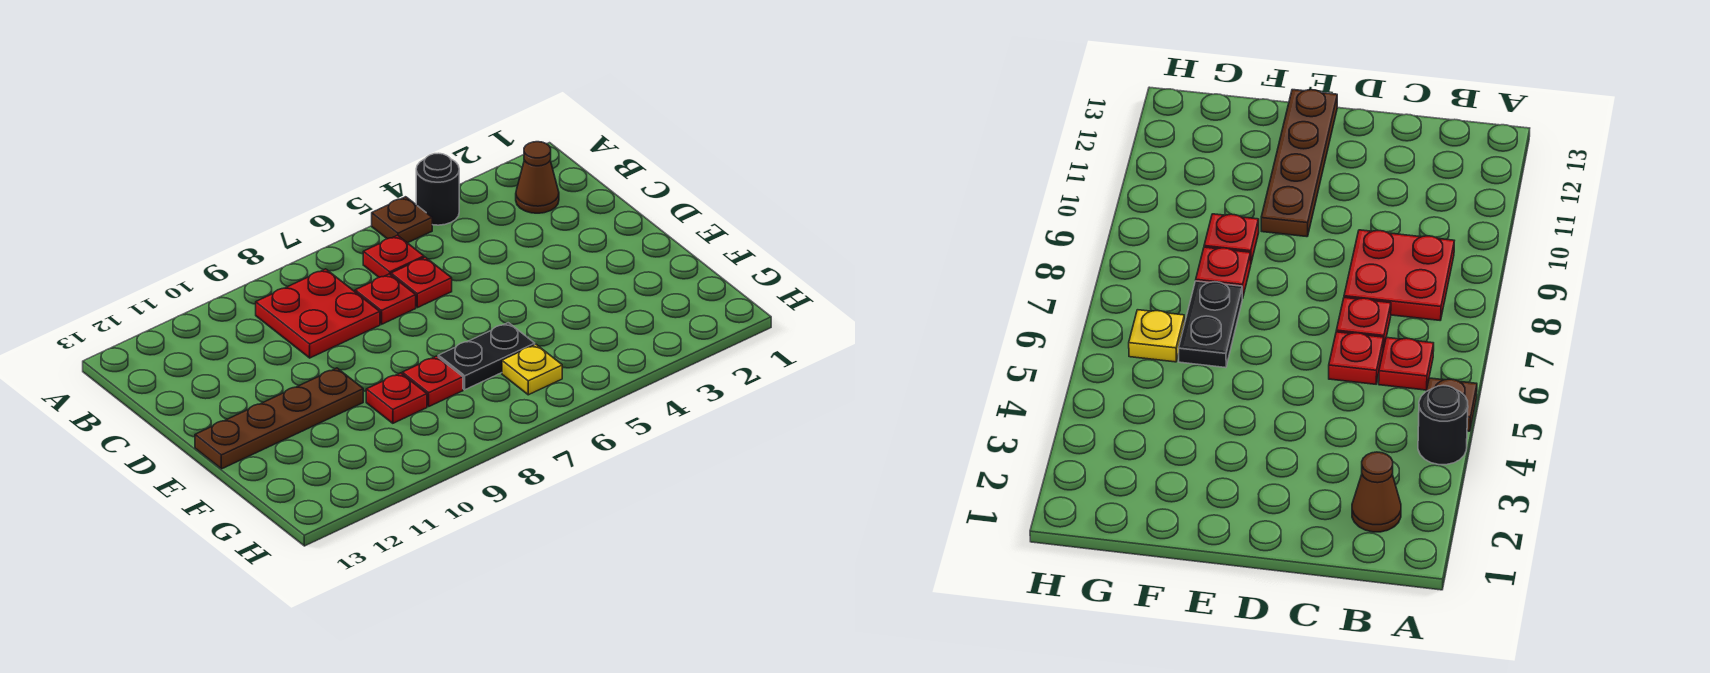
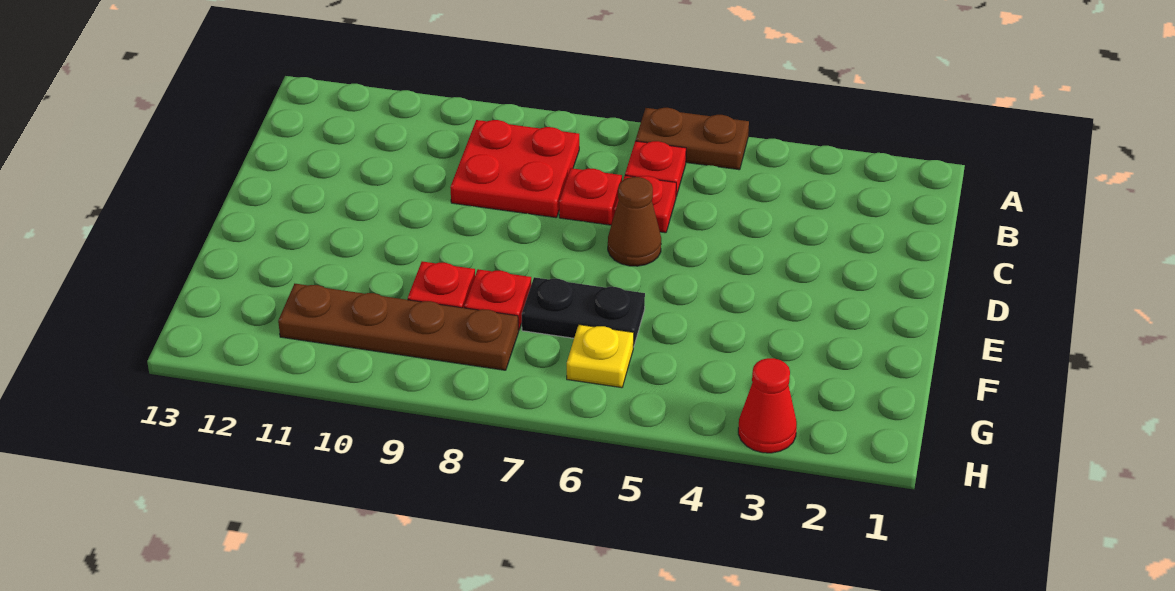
black 1x1 round brick [416,153,459,225] -> none
brown 1x1 plate [372,197,432,243] -> brown 1x2 plate [636,108,749,170]
brown 1x1 cone [516,142,559,213] -> brown 1x1 cone moved to [608,177,661,266]
brown 1x4 plate [195,368,363,469] -> brown 1x4 plate moved to [278,284,519,370]
none -> red 1x1 cone [738,358,797,453]

